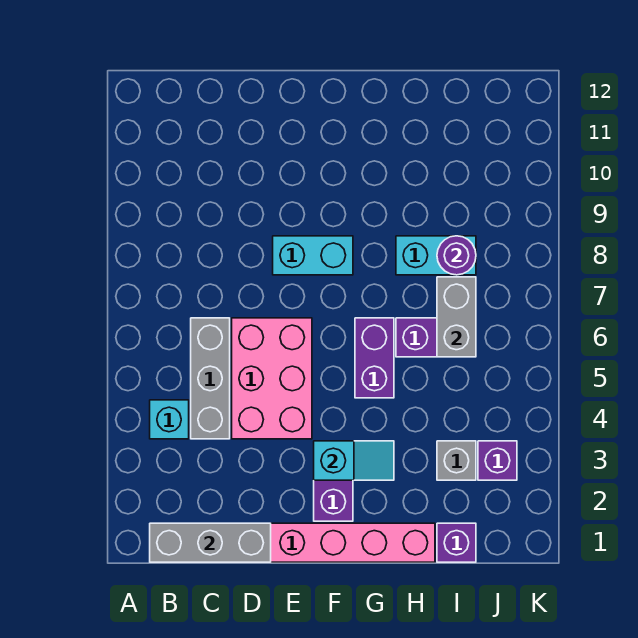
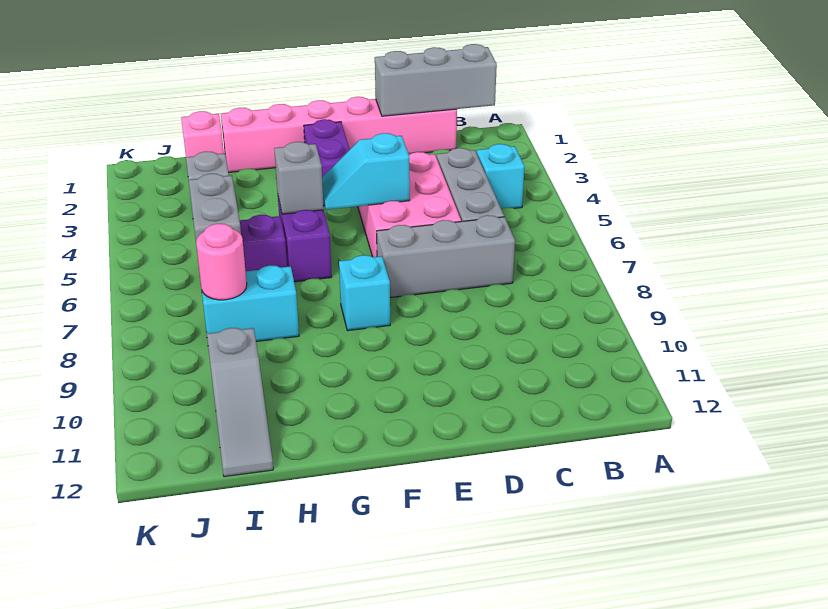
none -> grey 1x3 brick [377,215,515,297]
cyan 1x2 brick [273,236,353,275] -> cyan 1x1 brick [339,255,390,331]
cyan 1x2 slope [314,441,394,480] -> cyan 1x2 slope moved to [322,133,410,210]
none -> grey 1x1 brick [274,142,324,214]
purple 1x1 brick [437,523,476,562] -> pink 1x1 brick [181,111,224,157]
purple 1x1 round brick [437,236,476,275] -> pink 1x1 round brick [196,224,247,300]
none -> grey 1x3 slope [207,328,273,477]
purple 1x1 brick [478,441,517,480] -> none

